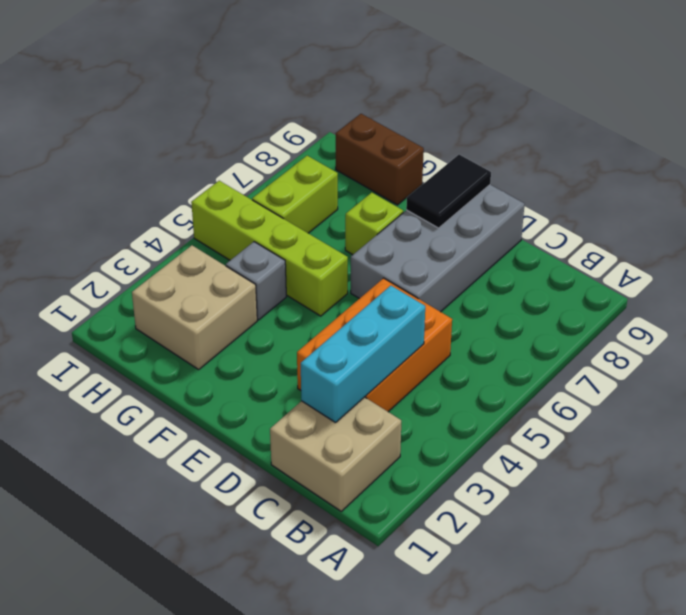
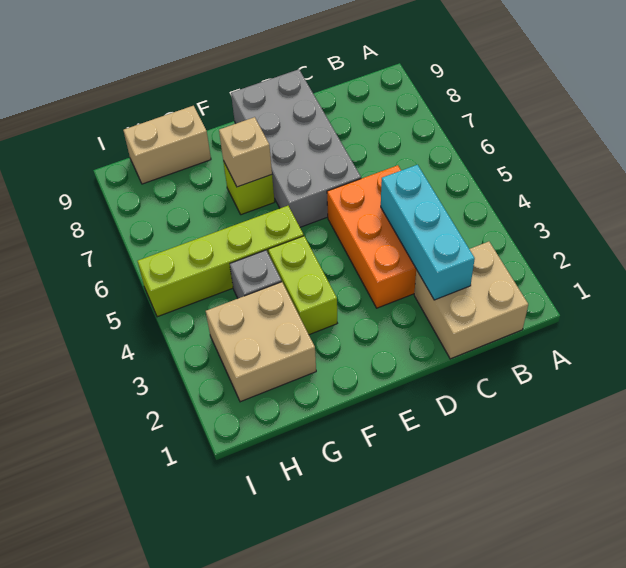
black 1x2 tile [406,155,491,228] -> none
none -> tan 1x1 brick [219,117,272,187]
brown 1x2 brick [336,114,424,205] -> tan 1x2 brick [123,106,211,184]
lime 1x2 brick [252,156,338,233] -> lime 1x2 brick moved to [268,236,337,335]

